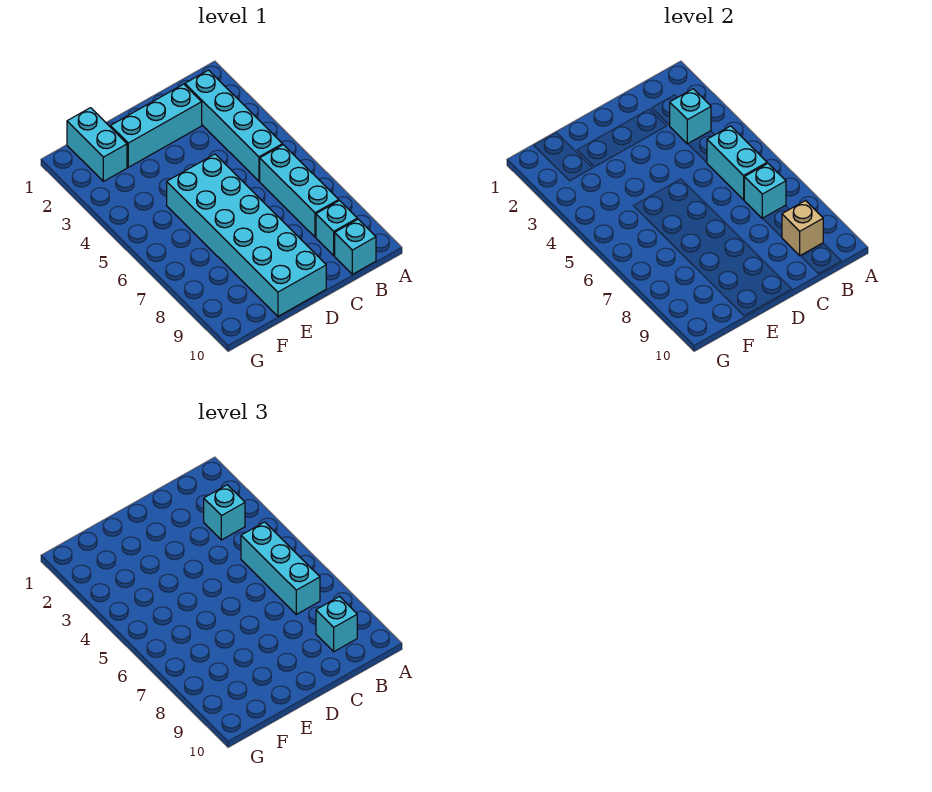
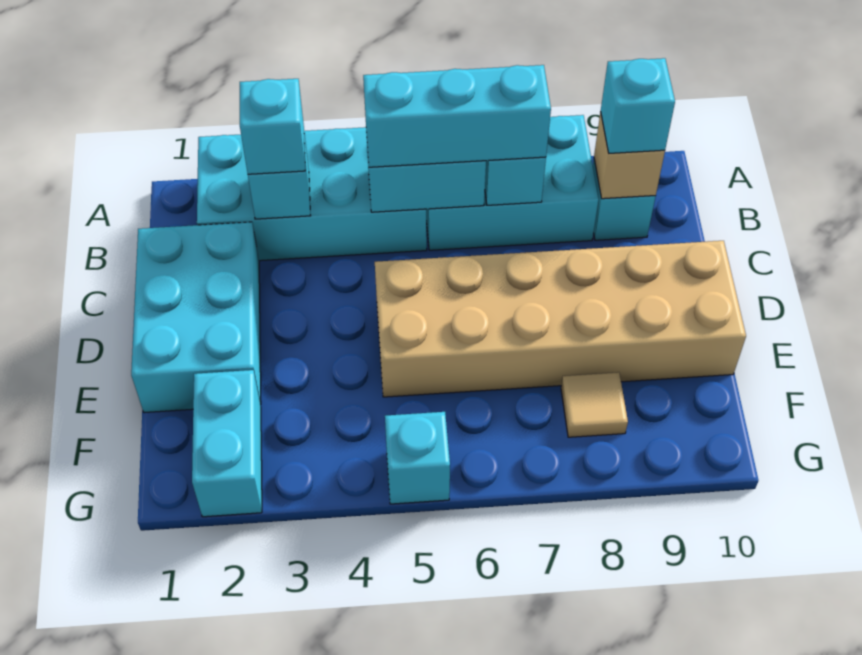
cyan 1x4 brick [185,70,283,181] -> cyan 2x4 brick [197,127,427,261]
cyan 1x3 brick [260,145,339,237] -> cyan 2x3 brick [426,115,599,250]
cyan 1x1 brick [335,219,376,274] -> cyan 1x1 brick moved to [385,412,450,504]
cyan 1x3 brick [110,84,202,167] -> cyan 2x3 brick [131,222,261,413]
cyan 2x6 brick [167,154,326,316] -> tan 2x6 brick [375,241,746,397]
cyan 1x2 brick [67,108,127,181] -> cyan 1x2 brick turned to [192,370,262,517]
none -> tan 1x1 tile [561,372,628,437]

